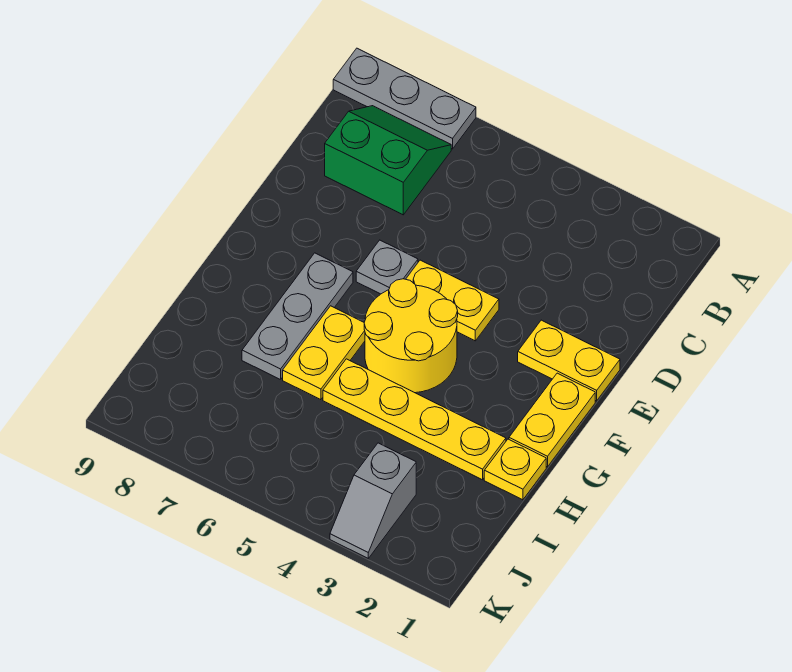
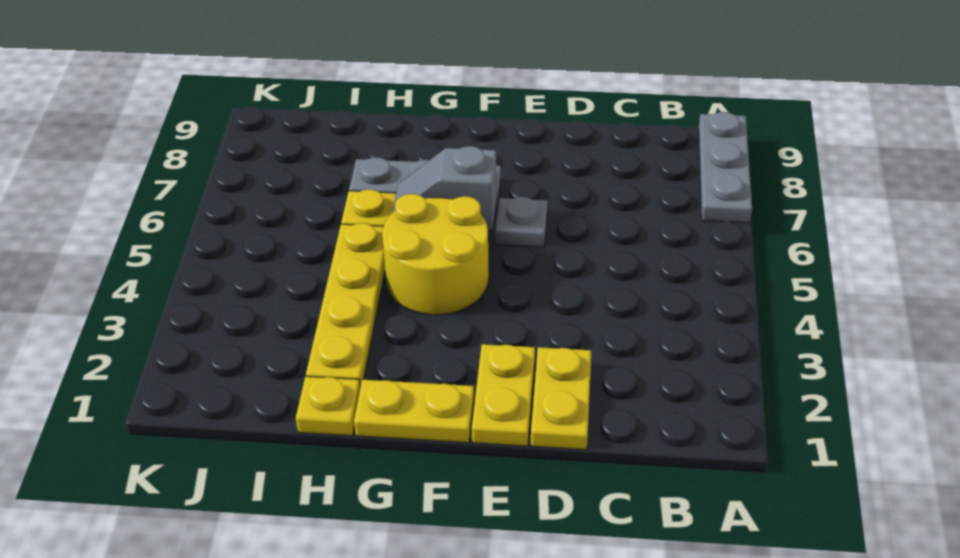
green 2x2 slope [325,106,451,215] -> none
yellow 1x2 plate [406,260,499,341] -> yellow 1x2 plate moved to [531,347,591,450]
grey 1x2 slope [330,443,416,558] -> grey 1x2 slope moved to [392,146,497,229]

